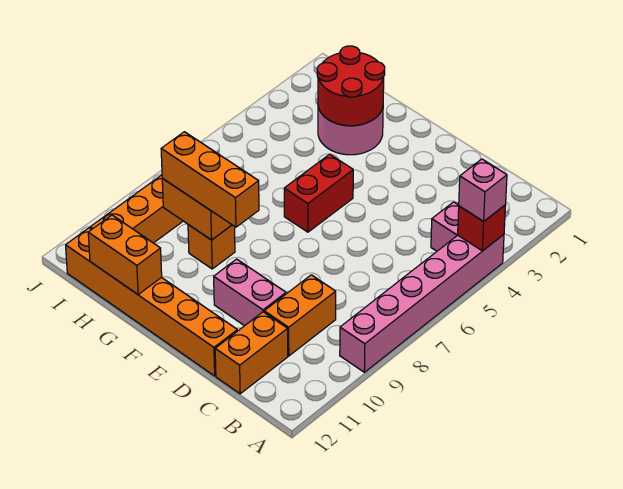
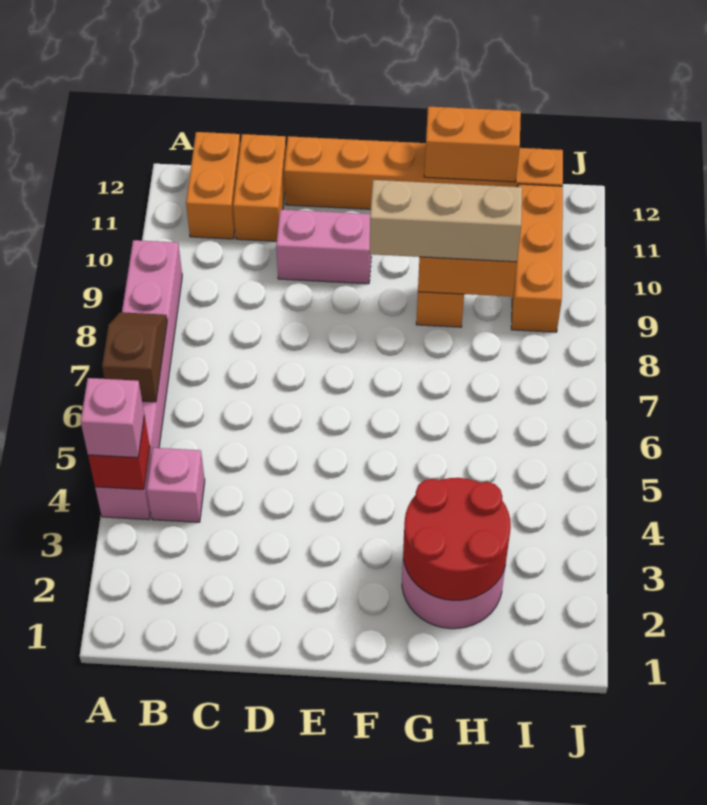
none -> brown 1x2 slope [102,312,167,402]
orange 1x2 brick [264,275,336,356] -> orange 1x2 brick moved to [186,132,240,239]
red 1x2 brick [284,154,353,232] -> none
orange 1x3 brick [161,132,259,227] -> tan 1x3 brick [370,180,522,262]

